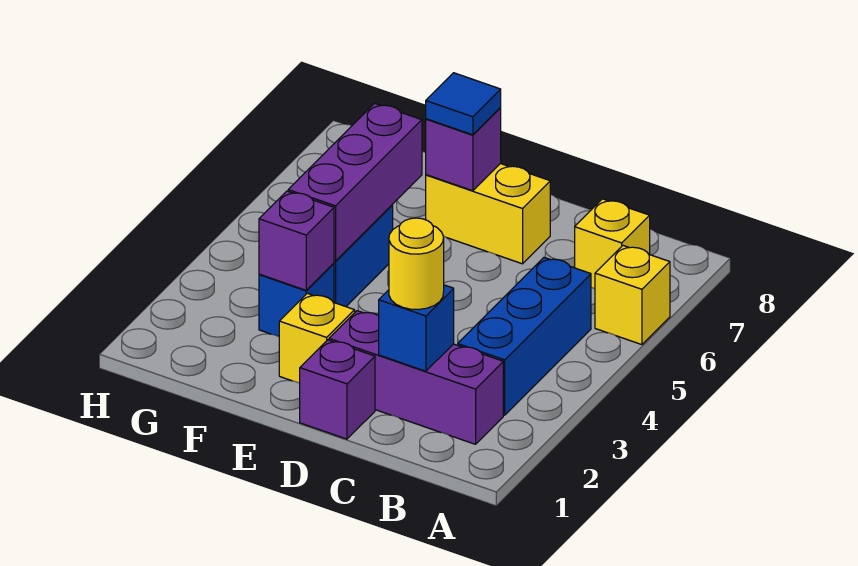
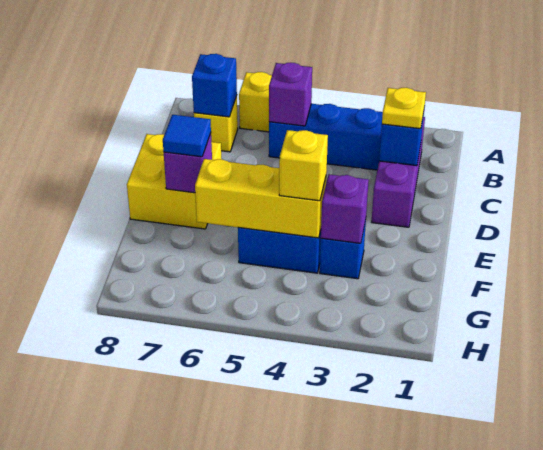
none -> blue 1x1 brick [192,54,237,117]
yellow 1x1 round brick [389,218,444,309] -> yellow 1x1 plate [382,88,426,129]
purple 1x1 brick [300,340,375,439] -> purple 1x1 brick moved to [269,63,312,126]
yellow 1x2 brick [426,163,550,264] -> yellow 2x2 brick [127,134,221,229]
yellow 1x1 brick [279,293,355,383] -> yellow 1x1 brick moved to [279,130,328,201]
purple 1x3 brick [288,103,422,261] -> yellow 1x3 brick [195,159,326,238]

